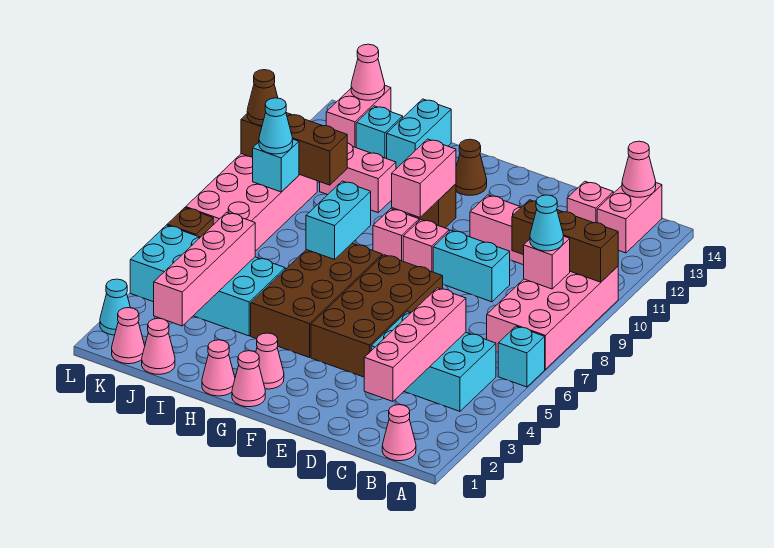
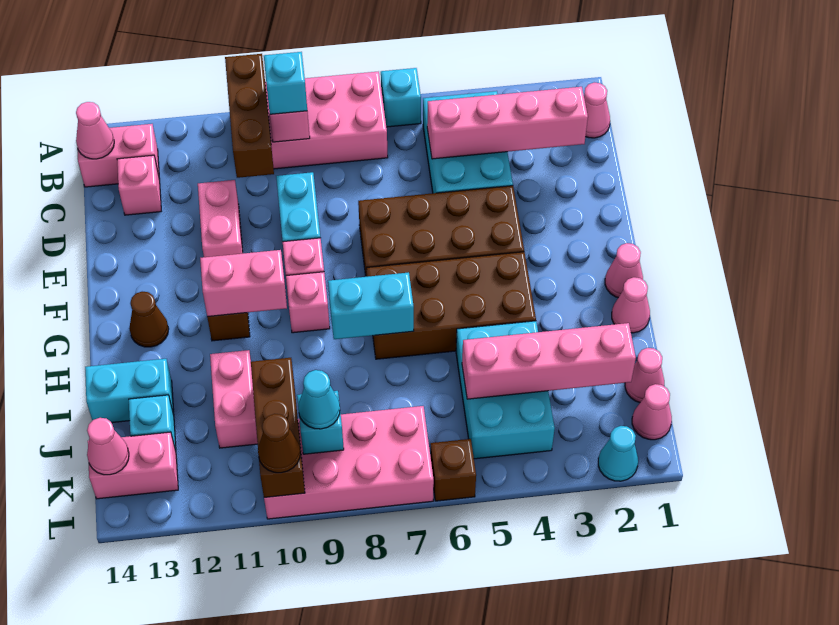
cyan 1x1 cone [530,195,563,251] -> cyan 1x1 brick [264,52,307,114]
pink 1x1 cone [256,333,284,389] -> none
cyan 2x4 brick [130,225,285,336] -> cyan 2x3 brick [456,321,555,459]

